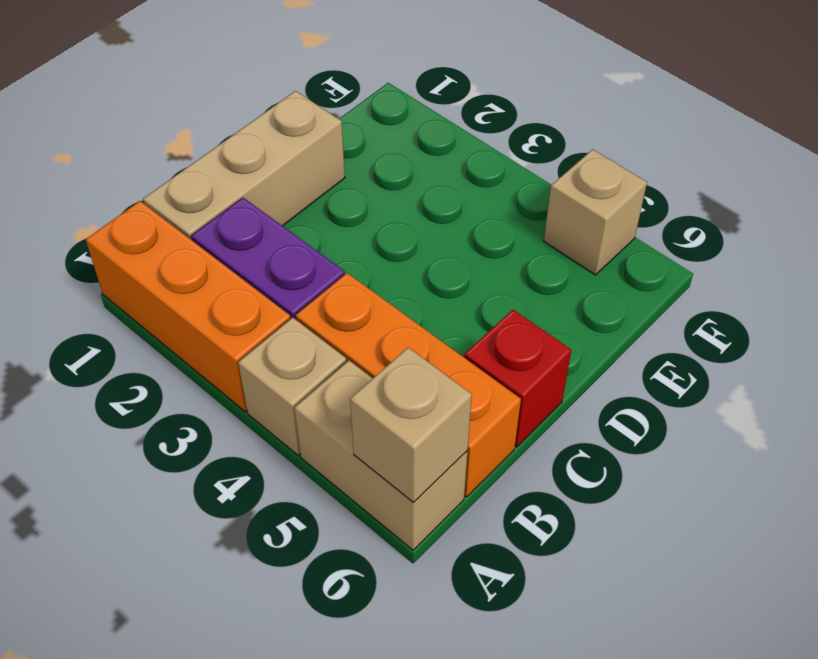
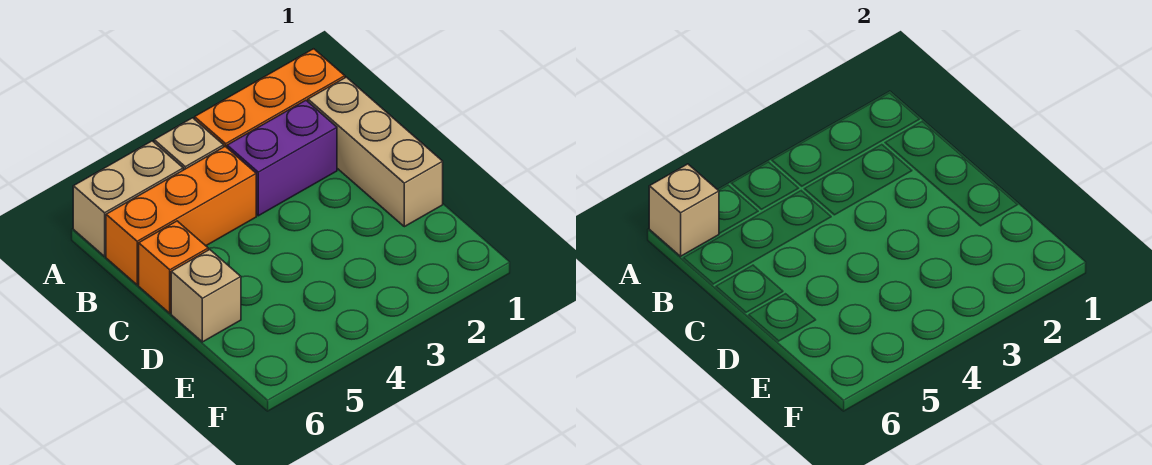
red 1x1 brick [464,310,571,447] -> orange 1x1 brick [139,221,208,313]
tan 1x1 brick [544,149,647,275] -> tan 1x1 brick moved to [171,250,241,342]

